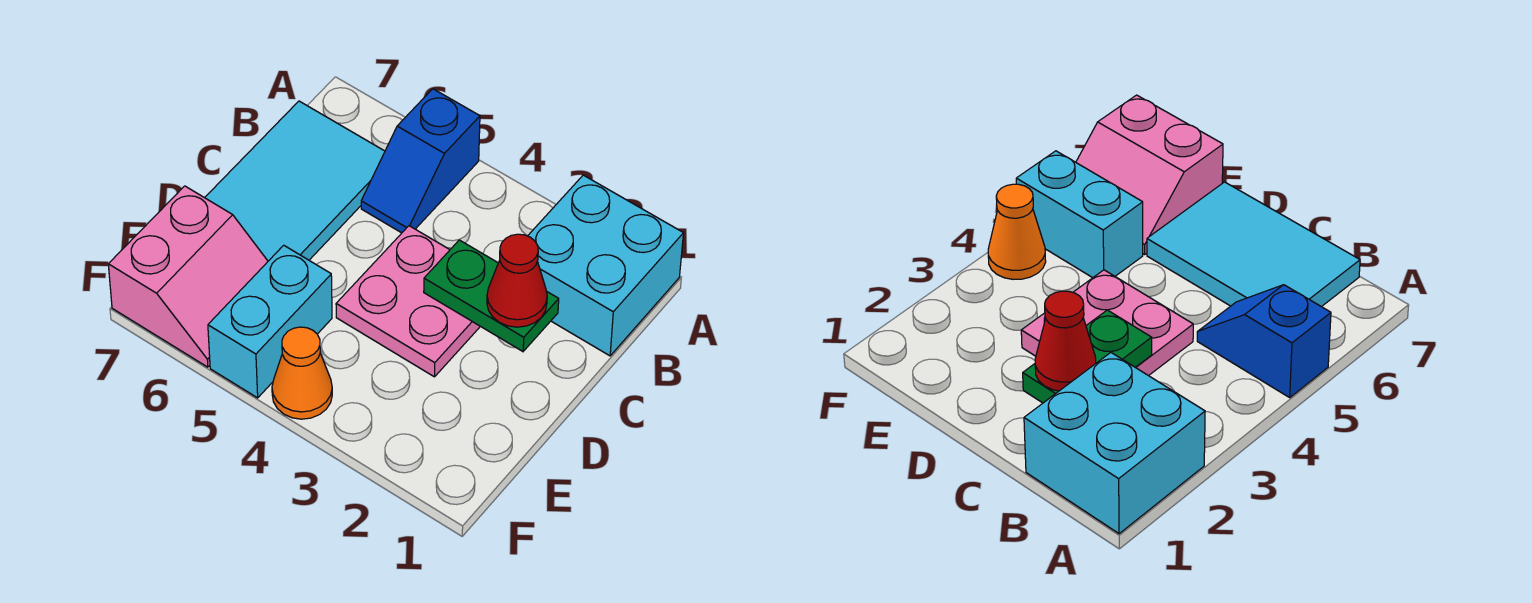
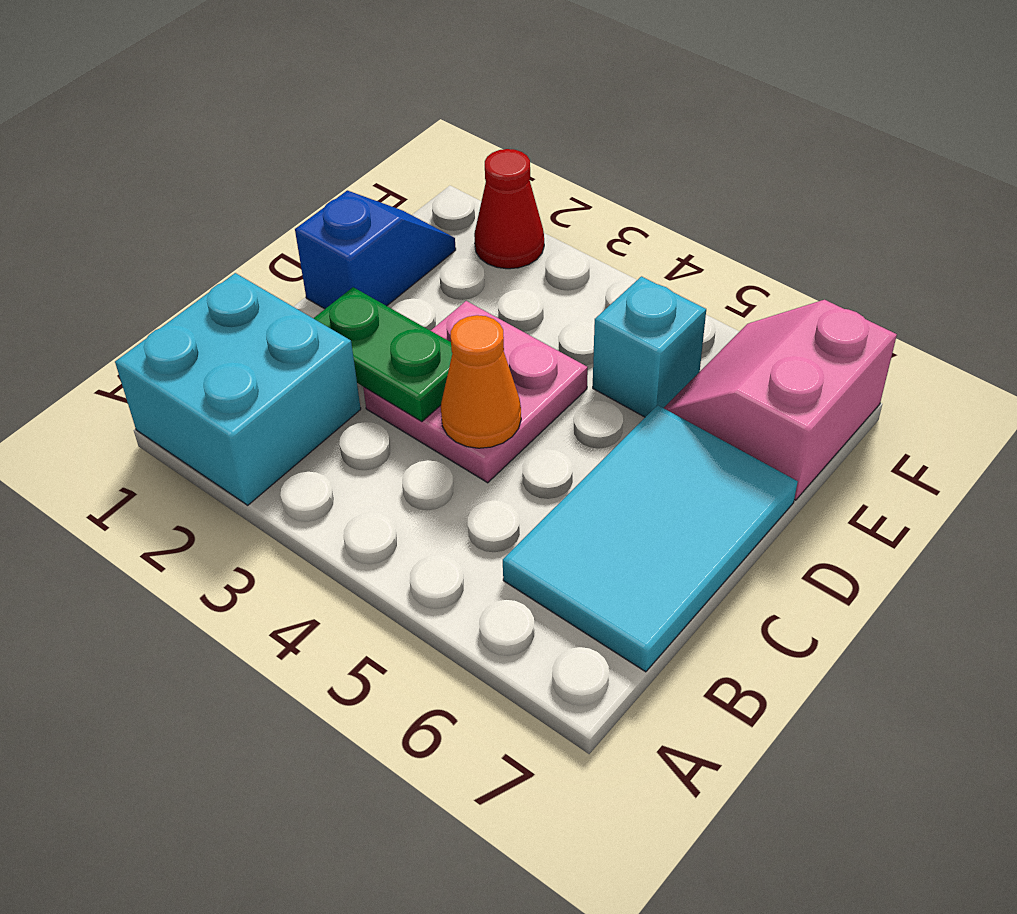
blue 1x2 slope [361,89,480,233] -> blue 1x2 slope moved to [295,191,456,309]
red 1x1 cone [487,234,547,327] -> red 1x1 cone moved to [474,149,544,269]
cyan 1x2 brick [208,245,332,398] -> cyan 1x1 brick [593,277,706,417]
orange 1x1 cone [272,327,332,419] -> orange 1x1 cone moved to [441,315,521,448]

